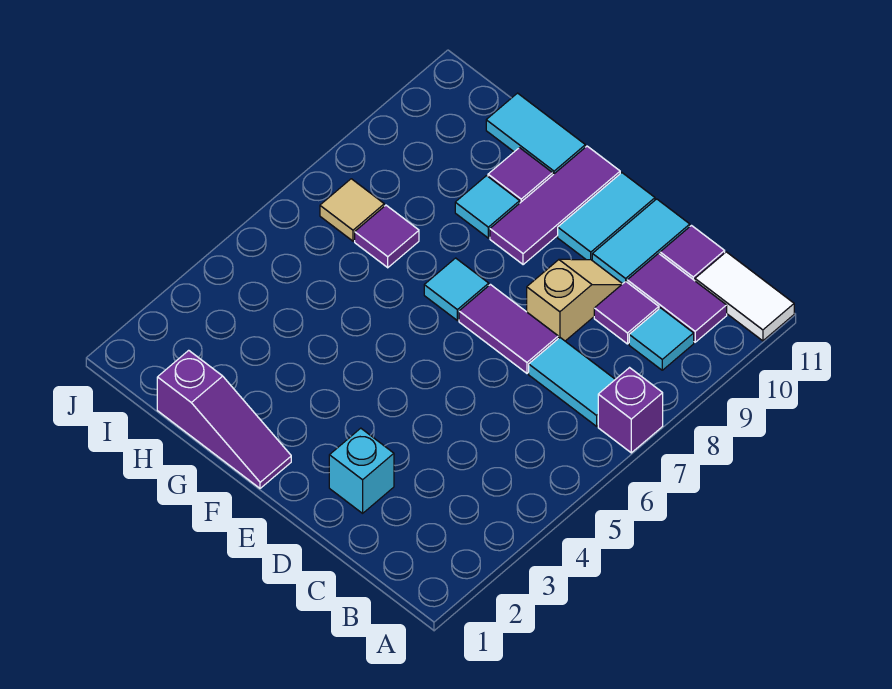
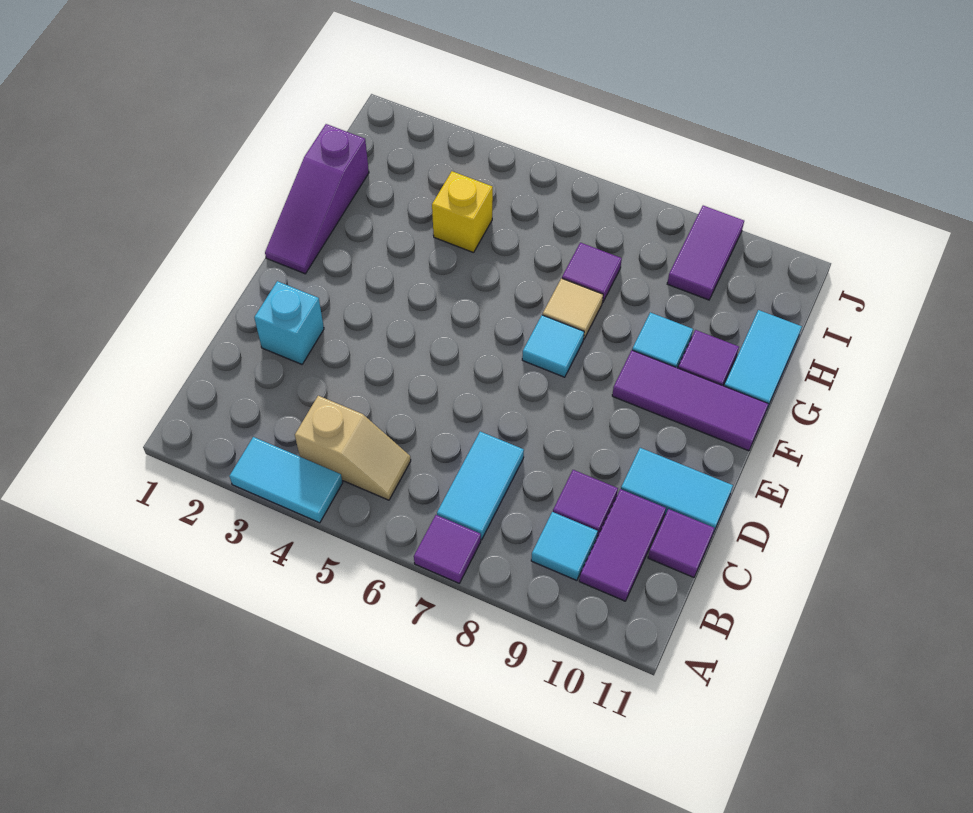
purple 1x1 brick [598,368,663,453] -> purple 1x1 tile [414,515,481,583]
white 1x2 tile [695,252,794,341] -> none
purple 1x2 tile [459,285,558,373] -> purple 1x2 tile moved to [667,206,744,300]
tan 1x2 slope [527,259,622,341] -> tan 1x2 slope moved to [295,396,411,500]
cyan 1x2 tile [558,173,655,260] -> cyan 1x2 tile moved to [229,437,343,523]
none -> yellow 1x1 brick [432,171,493,253]
tan 1x1 tile [320,179,384,241] -> tan 1x1 tile moved to [543,278,603,339]

